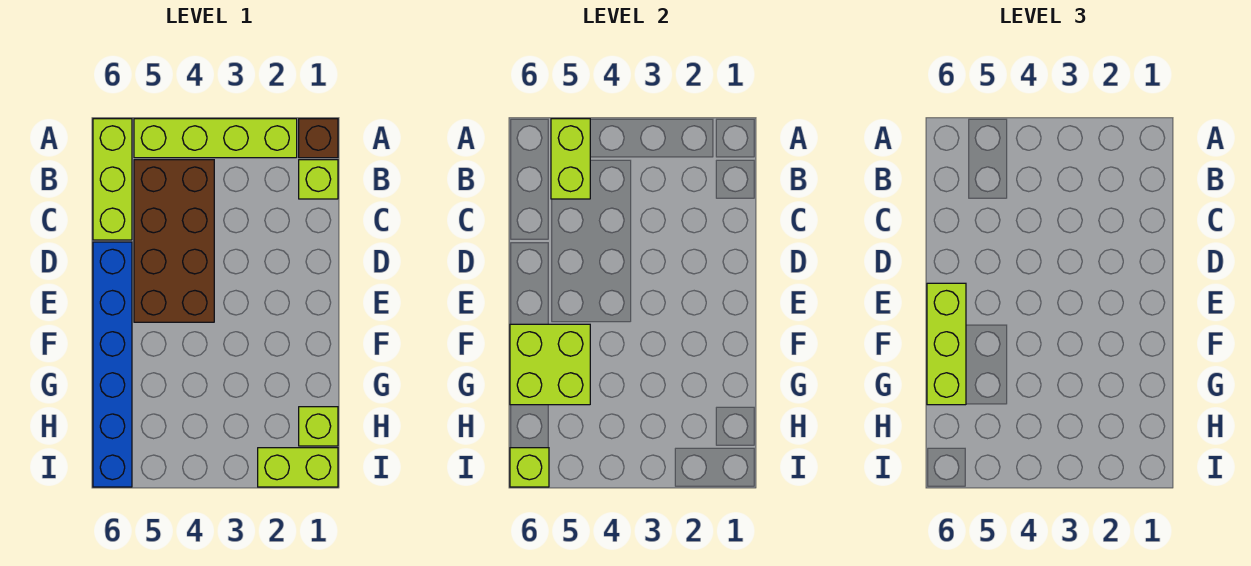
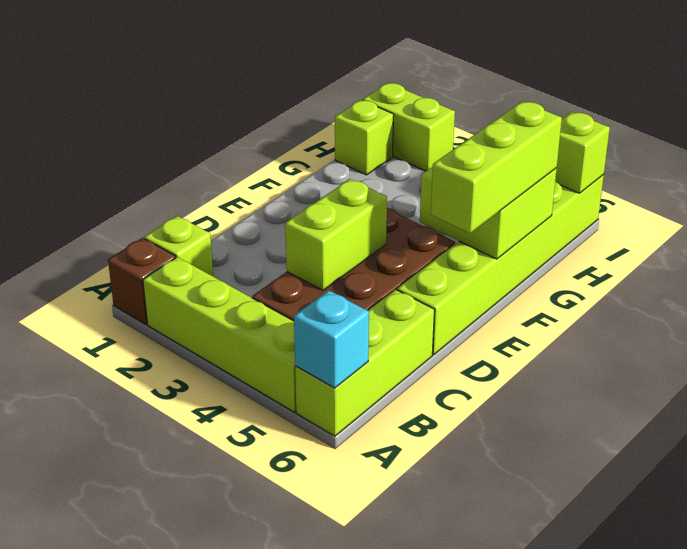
lime 1x2 brick [551,119,590,199] -> lime 1x2 brick moved to [285,179,387,290]
none -> cyan 1x1 brick [294,290,369,388]
blue 1x6 brick [93,242,132,487] -> lime 1x6 brick [397,175,604,355]

